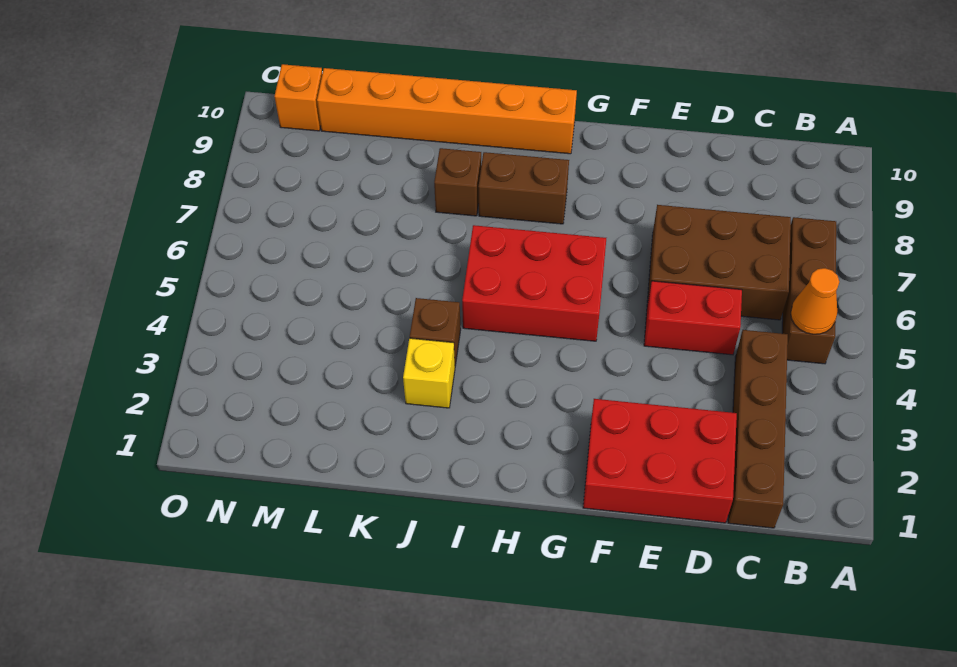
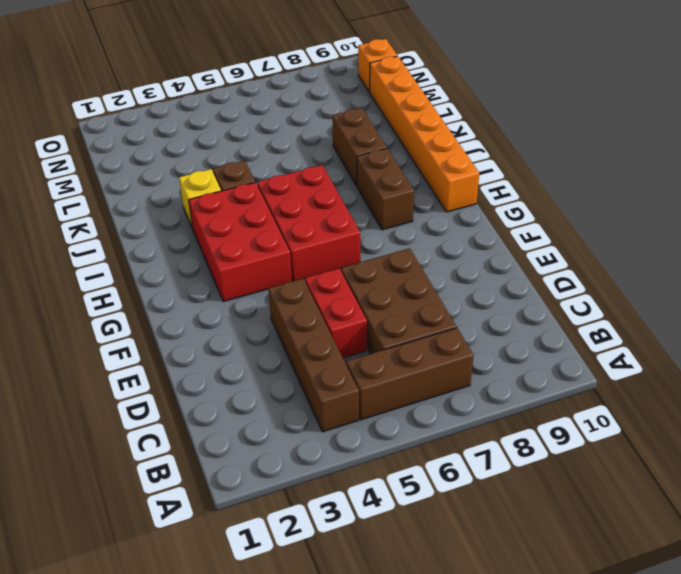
orange 1x1 cone [791,268,839,334] -> none
brown 1x4 brick [728,330,788,528] -> brown 1x4 brick turned to [268,279,359,432]
red 2x3 brick [583,399,737,523] -> red 2x3 brick moved to [189,182,292,302]
brown 1x1 brick [434,148,481,216] -> brown 1x2 brick [332,108,387,186]

